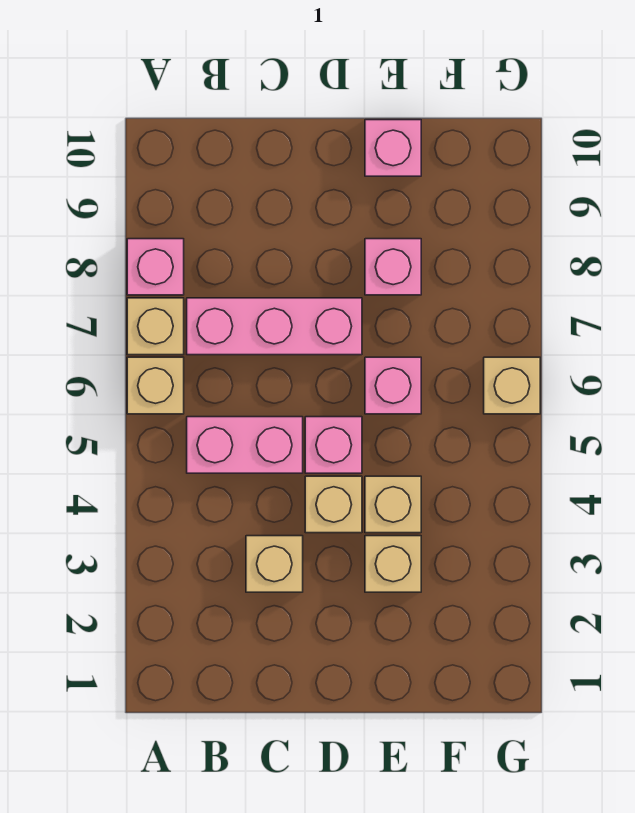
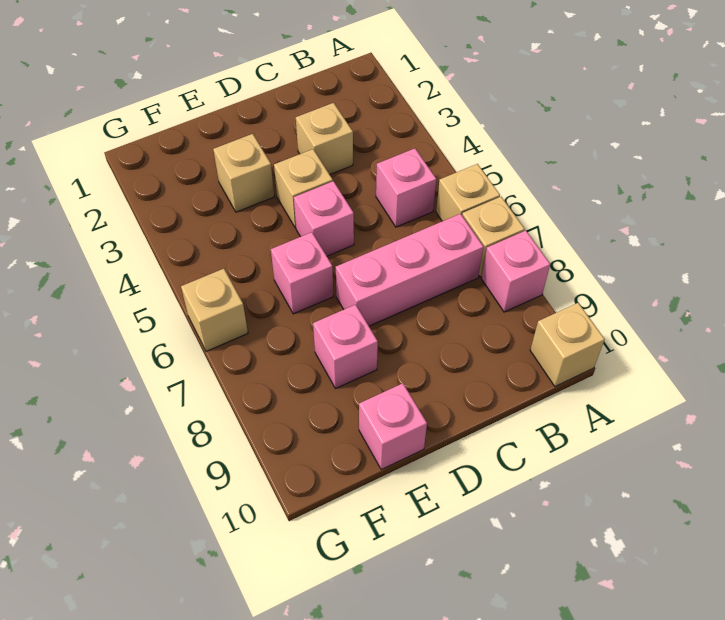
pink 1x2 brick [187,417,303,473] -> pink 1x1 brick [376,148,436,227]
tan 1x1 brick [365,476,421,533] -> tan 1x1 brick moved to [530,303,605,386]

